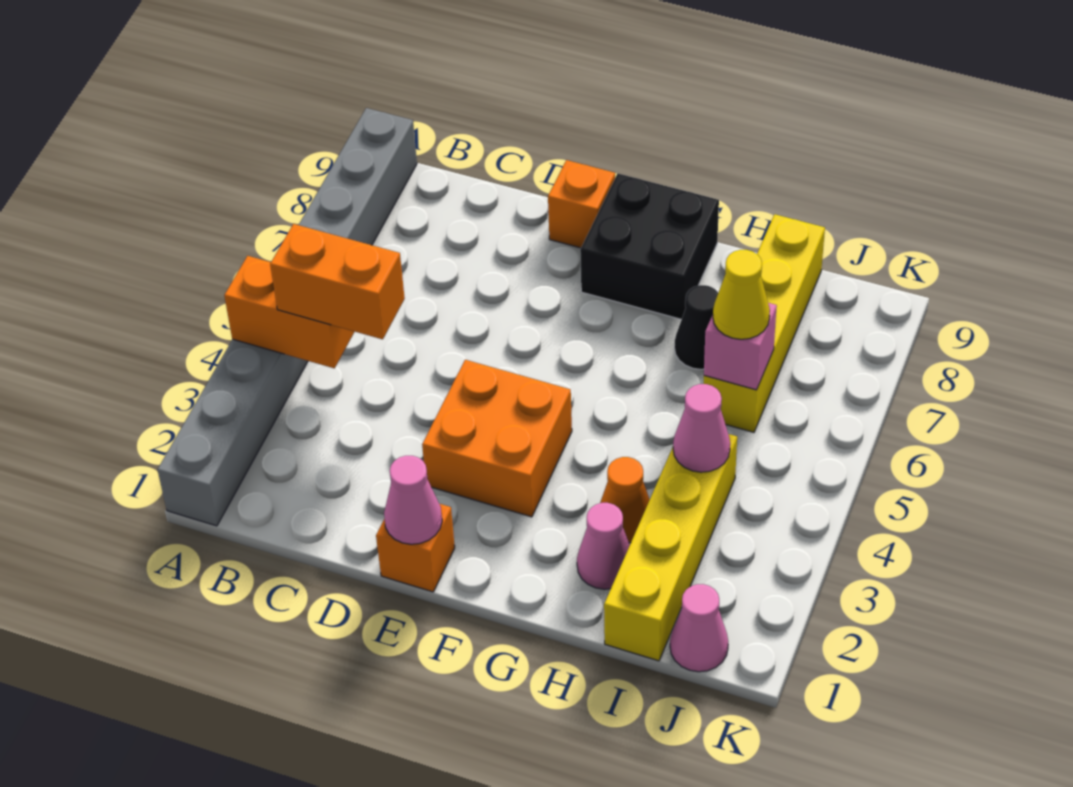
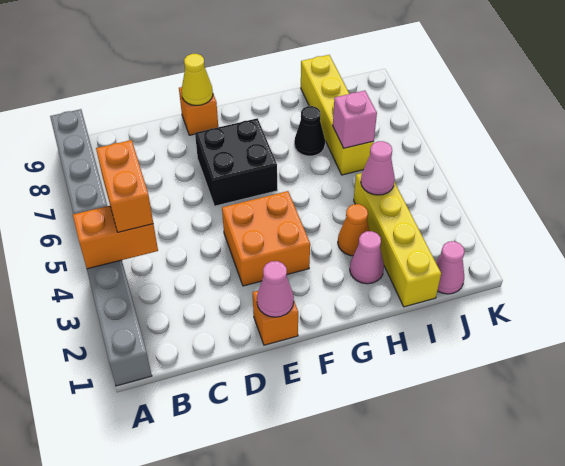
orange 1x2 brick [270,224,405,339] -> orange 1x2 brick turned to [96,140,153,232]
black 2x2 brick [580,174,719,319] -> black 2x2 brick moved to [195,118,277,206]
yellow 1x1 cone [713,250,770,339] -> yellow 1x1 cone moved to [182,54,213,105]

